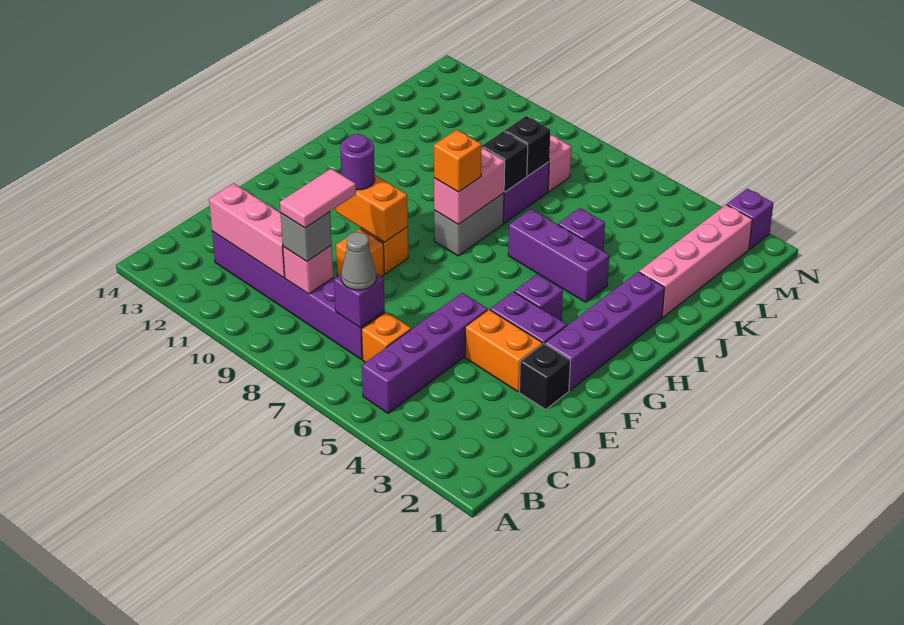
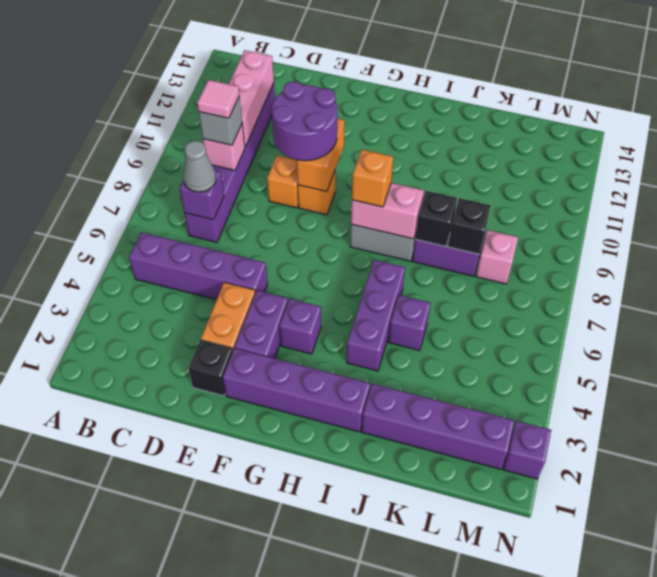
orange 1x1 brick [362,312,411,362] -> none
pink 1x2 tile [280,169,356,228] -> pink 1x1 tile [197,80,239,118]
purple 1x1 round brick [340,134,375,190] -> purple 2x2 round brick [272,82,337,161]
pink 1x4 brick [639,205,752,317] -> purple 1x4 brick [362,384,514,469]

